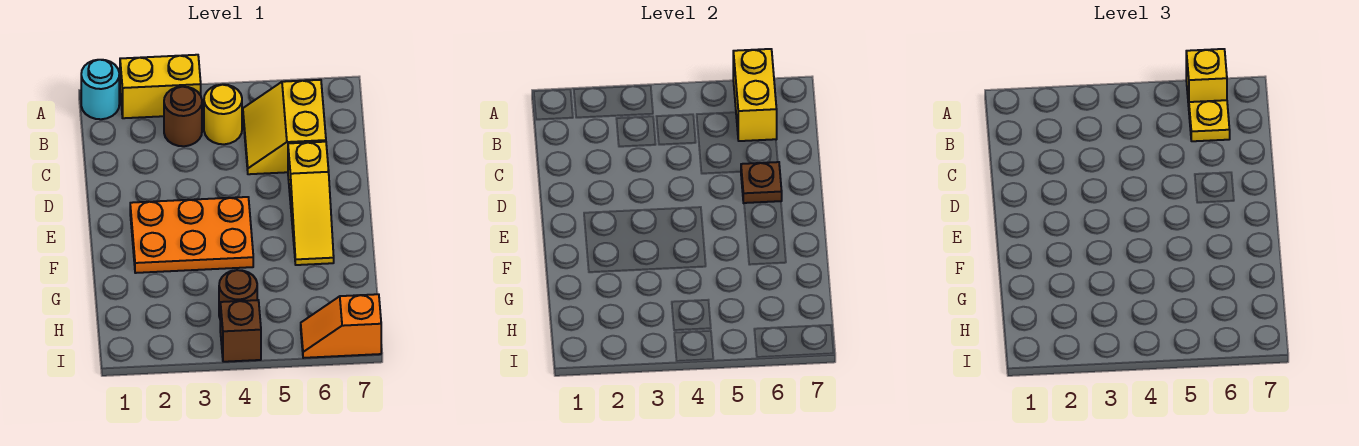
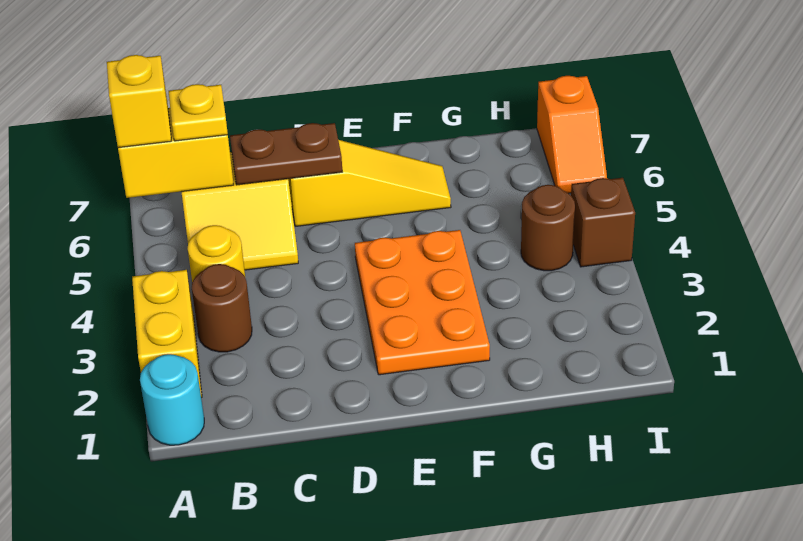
brown 1x1 plate [741,162,782,203] -> brown 1x2 plate [230,123,342,185]

